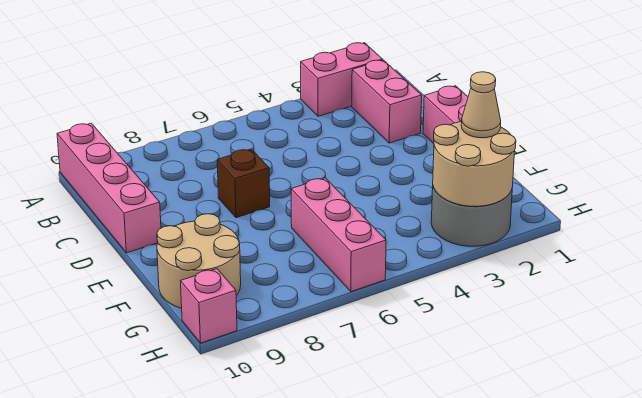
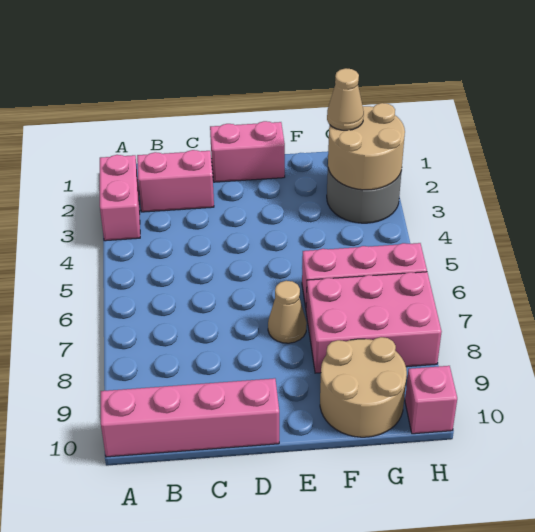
brown 1x1 brick [217,149,270,218] -> none
none -> tan 1x1 cone [268,281,307,343]
none -> pink 2x3 brick [306,272,442,373]

